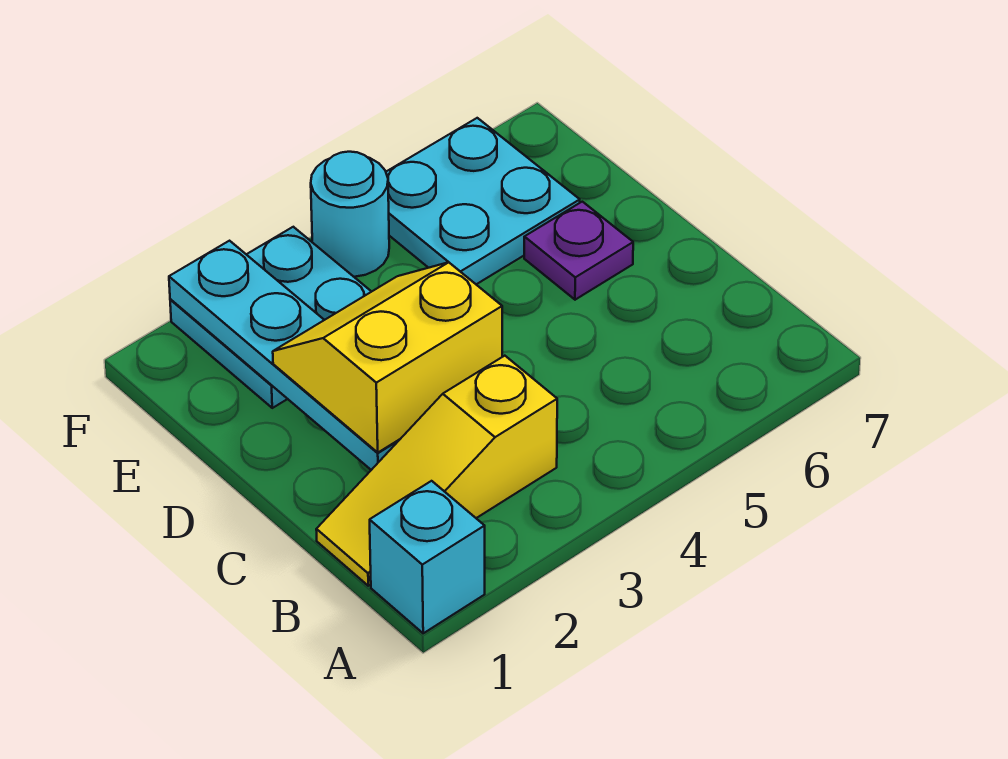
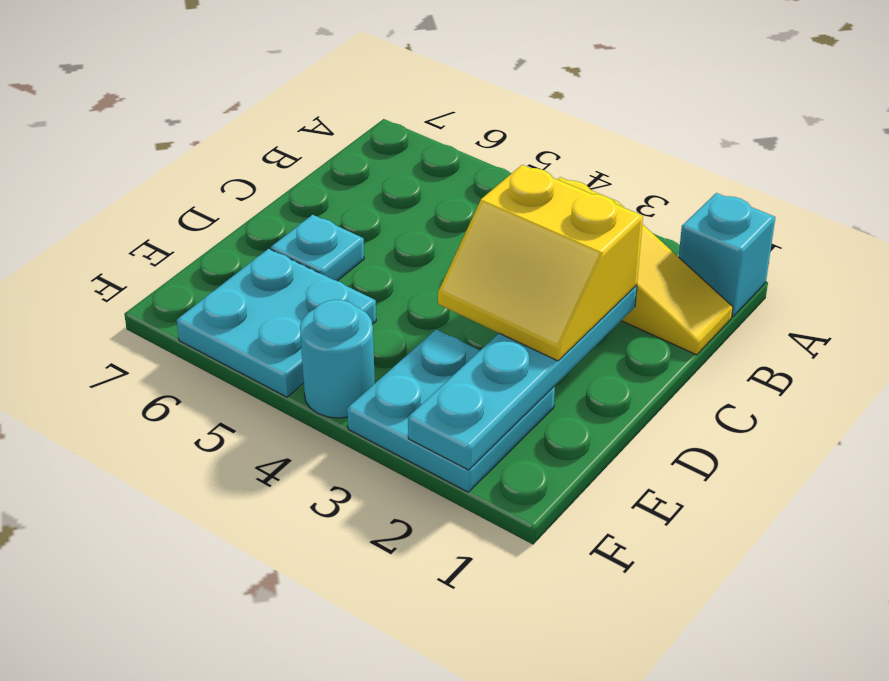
purple 1x1 plate [524,202,633,300] -> cyan 1x1 plate [271,215,364,281]

